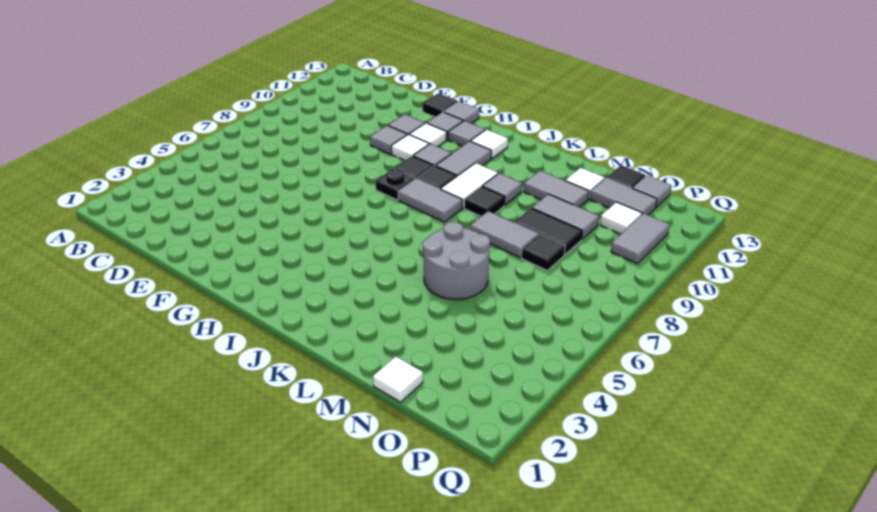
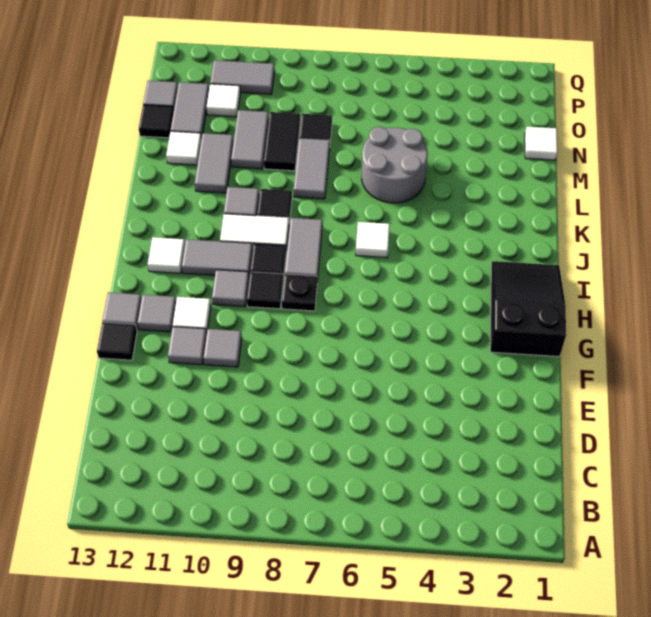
none -> black 2x3 slope [490,261,566,357]
white 1x1 tile [391,134,429,161] -> white 1x1 tile moved to [356,222,390,258]
grey 1x1 tile [448,121,485,146] -> none

